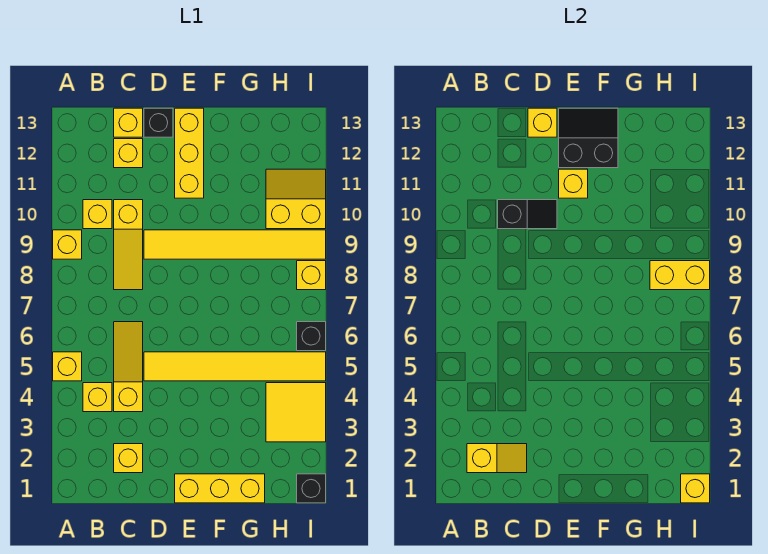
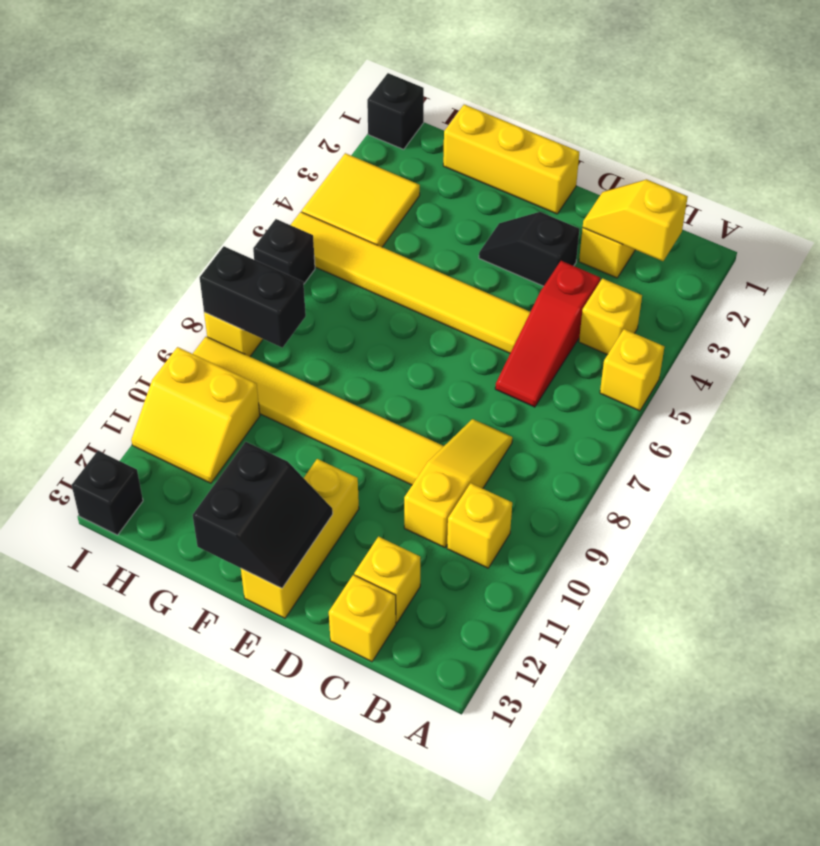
yellow 1x1 brick [53,230,82,259] -> none
yellow 1x3 slope [114,322,143,412] -> red 1x3 slope [495,261,600,407]
black 1x2 slope [498,200,557,229] -> black 1x2 slope moved to [479,212,580,286]
black 1x1 brick [144,108,173,137] -> black 1x1 brick moved to [72,451,143,535]
yellow 1x1 brick [528,108,557,137] -> none
yellow 1x1 brick [559,169,588,198] -> none
black 2x2 slope [559,108,618,168] -> black 2x2 slope turned to [193,442,333,588]
yellow 1x2 brick [650,261,710,290] -> black 1x2 brick [200,246,306,348]
yellow 1x1 brick [681,474,710,503] -> none

